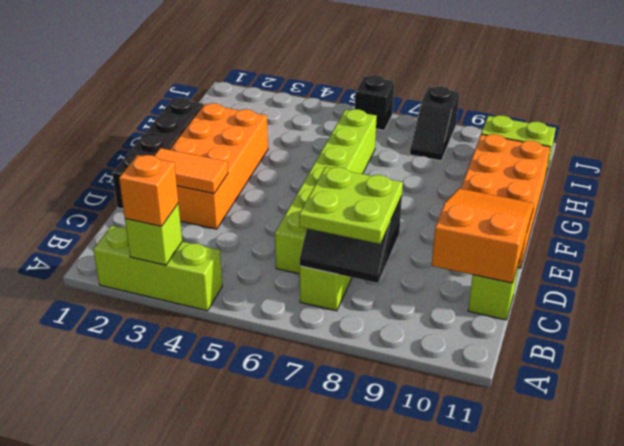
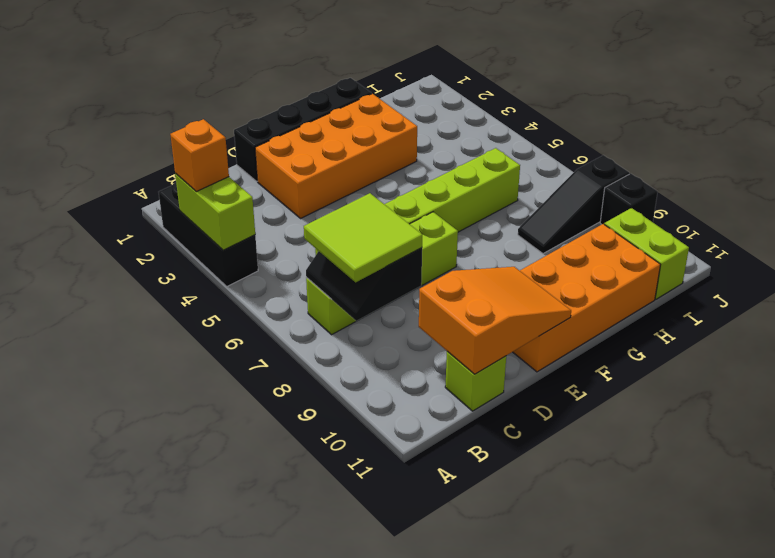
lime 1x3 brick [93,226,222,311] -> black 1x3 brick [159,182,258,286]
lime 1x1 brick [125,204,182,265] -> lime 1x2 brick [175,173,255,250]
lime 2x2 plate [299,167,403,244] -> lime 2x2 tile [304,193,422,282]
orange 1x2 tile [154,148,228,194] -> none
black 1x2 slope [410,86,459,161] -> black 1x3 slope [518,155,629,254]
black 1x1 brick [355,75,395,130] -> black 1x1 brick moved to [600,174,658,224]

